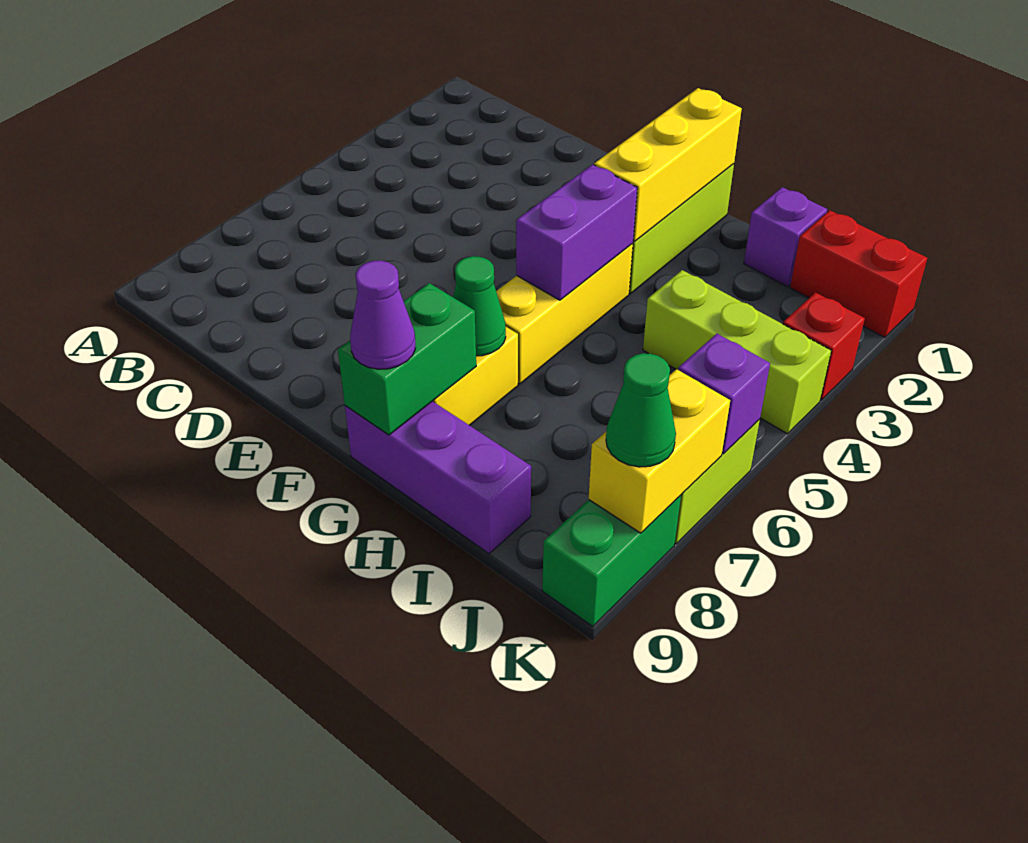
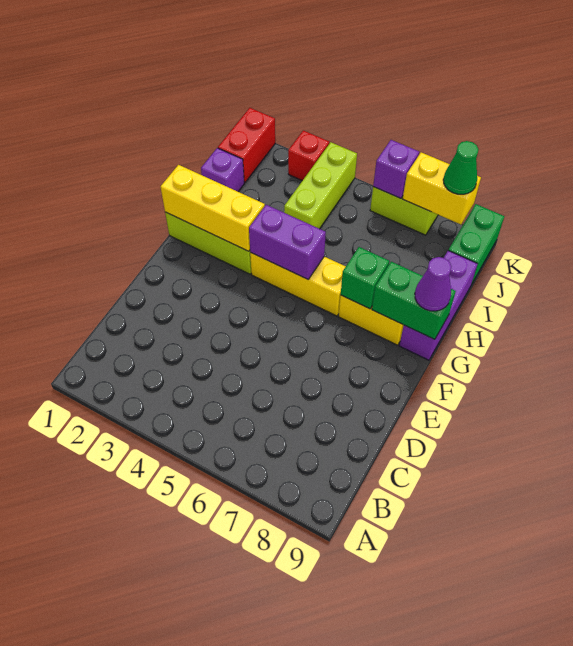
green 1x1 cone [453,256,506,356] -> green 1x1 brick [341,247,389,309]
green 1x2 brick [542,495,681,626] -> green 1x2 brick turned to [448,204,504,283]

